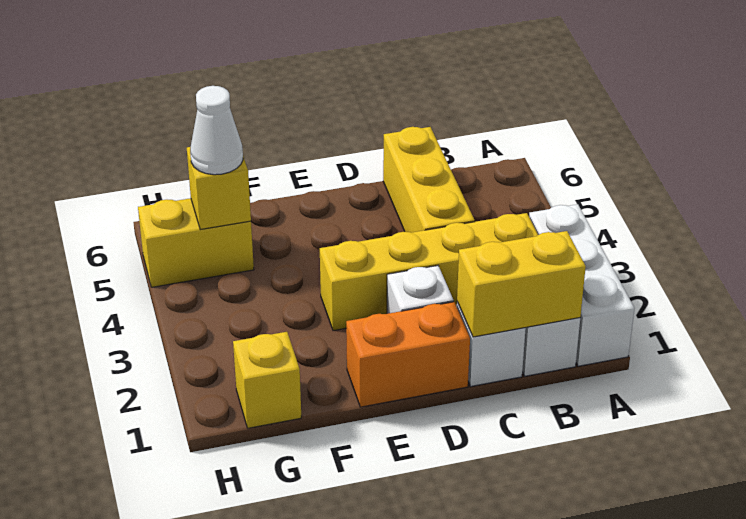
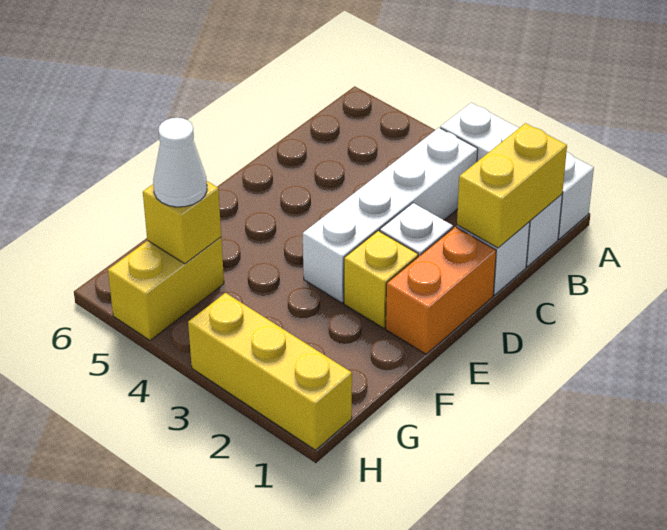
yellow 1x4 brick [320,213,538,331] -> white 1x4 brick [303,128,478,303]
yellow 1x3 brick [383,127,475,233] -> yellow 1x3 brick moved to [188,293,352,450]
yellow 1x1 brick [233,332,301,428] -> yellow 1x1 brick moved to [344,231,418,328]

